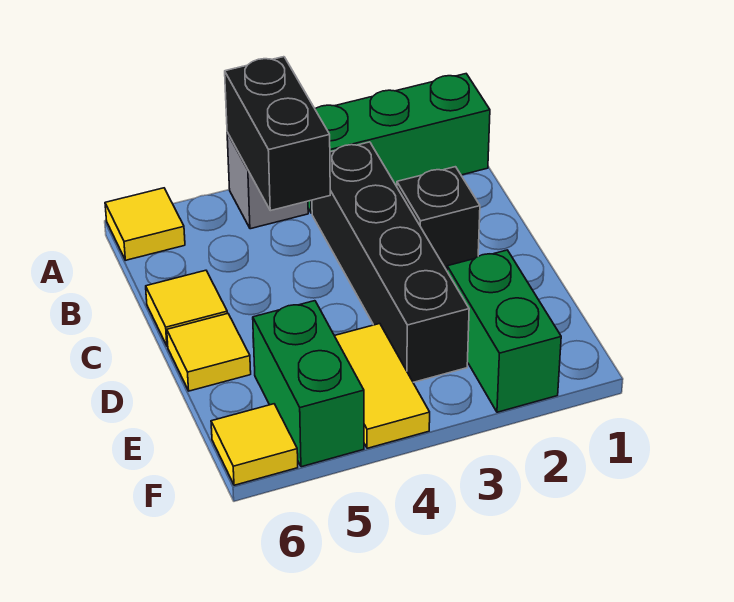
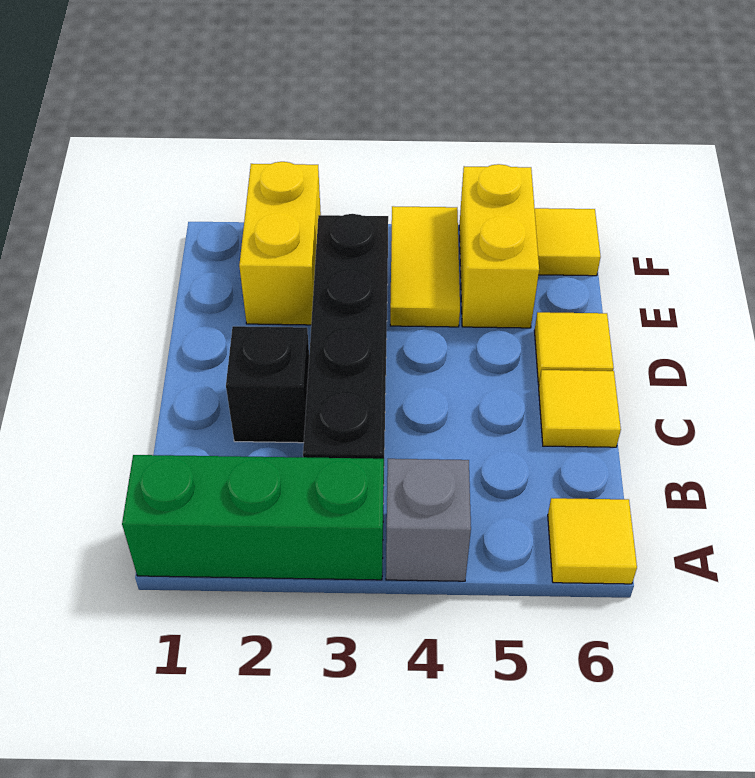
black 1x2 brick [225,57,330,211] -> none
green 1x2 brick [447,250,561,412] -> yellow 1x2 brick [239,162,321,325]
green 1x2 brick [253,301,364,467] -> yellow 1x2 brick [459,164,539,328]

